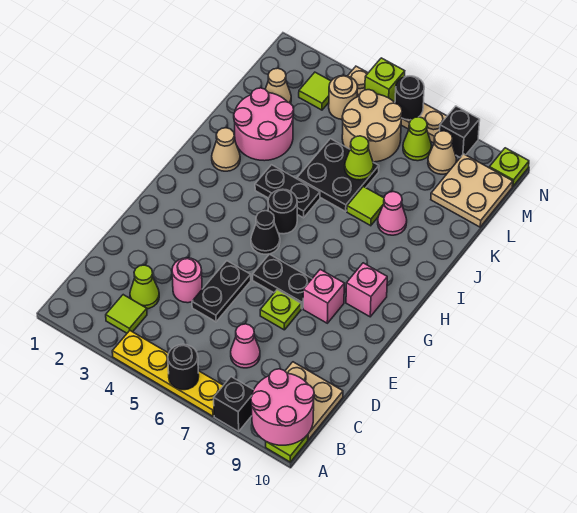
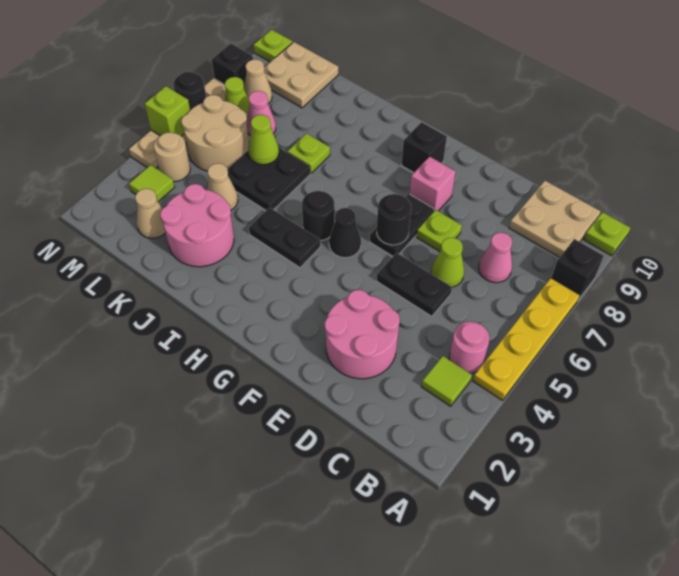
black 1x1 round brick [168,344,199,390] -> black 1x1 round brick moved to [377,194,411,245]
pink 2x2 round brick [251,369,314,445] -> pink 2x2 round brick moved to [325,290,400,379]
lime 1x1 cone [130,265,159,309] -> lime 1x1 cone moved to [431,237,464,287]
pink 1x1 round brick [172,258,202,303] -> pink 1x1 round brick moved to [449,322,490,374]
pink 1x1 brick [346,263,387,317] -> black 1x1 brick [401,122,447,173]
tan 1x1 cone [212,128,240,171] -> tan 1x1 cone moved to [207,163,238,210]
black 1x2 plate [255,165,320,218] -> black 1x2 plate turned to [249,207,320,268]
lime 1x1 tile [347,186,384,226] -> lime 1x1 plate [287,133,330,173]
pink 1x1 cone [378,192,407,235] -> pink 1x1 cone moved to [246,91,276,136]

